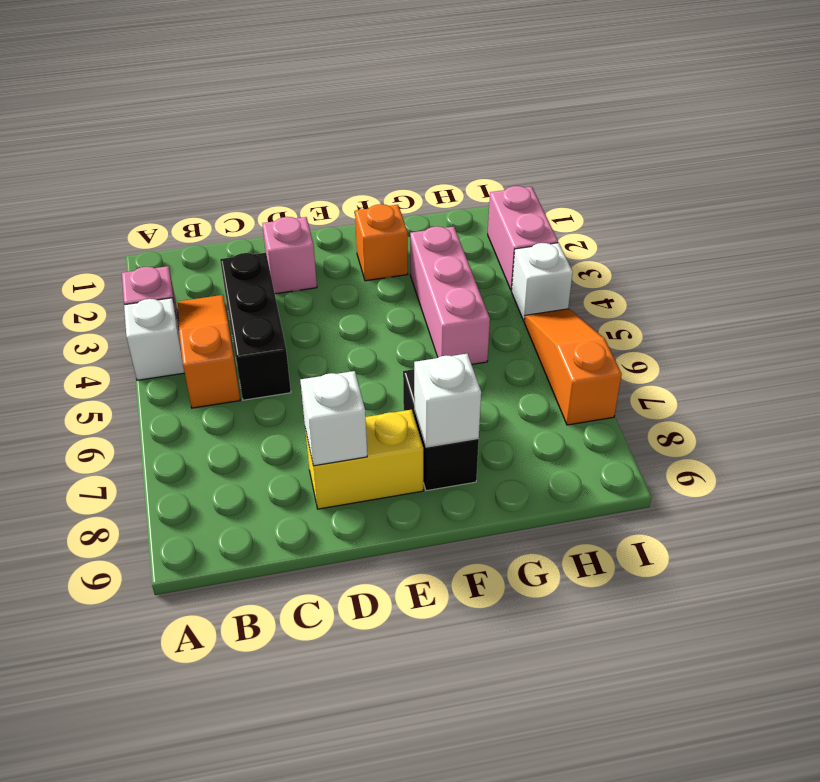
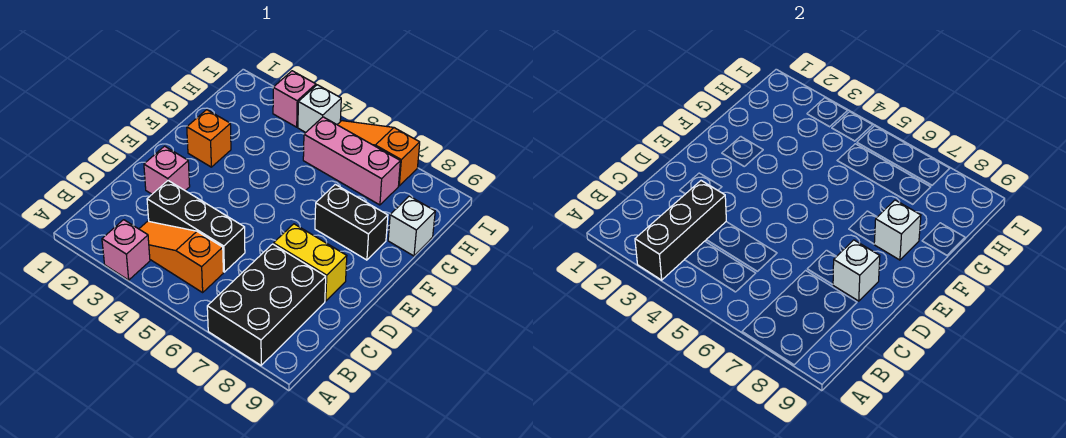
none -> black 1x3 brick [635,181,726,280]
white 1x1 brick [124,298,185,380] -> white 1x1 brick moved to [388,196,435,256]
none -> black 2x3 brick [207,244,326,365]
yellow 1x2 brick [305,410,423,509] -> yellow 1x2 brick turned to [274,224,347,301]
pink 1x3 brick [410,226,490,364] -> pink 1x3 brick moved to [303,117,400,205]
pink 1x2 brick [488,186,558,291] -> pink 1x1 brick [273,71,316,127]

